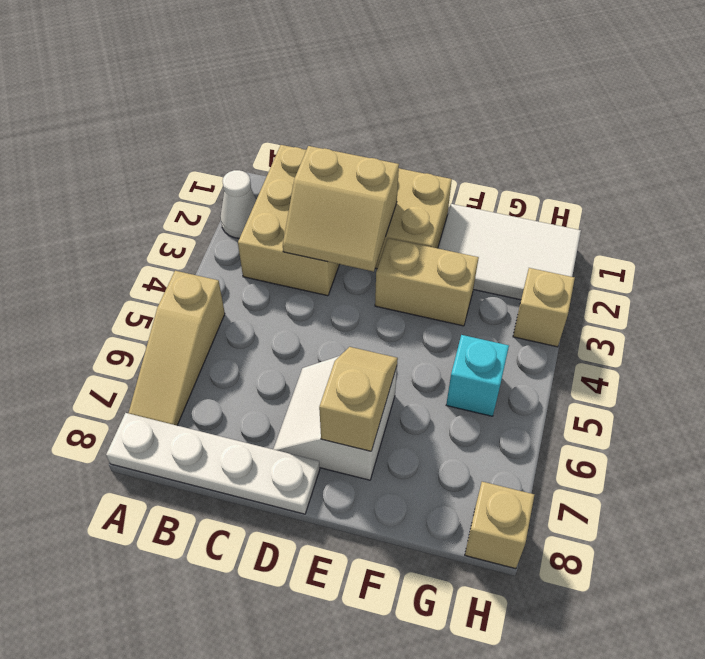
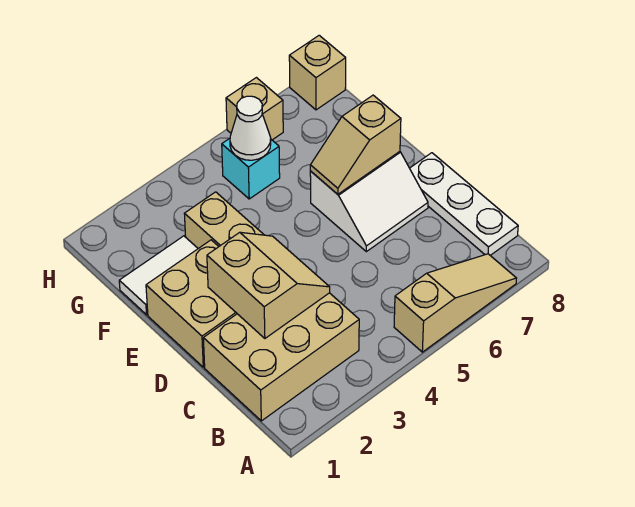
white 1x1 cone [220,170,256,238] -> white 1x1 cone moved to [230,96,271,160]
white 1x4 plate [106,413,320,514] -> white 1x3 plate [410,153,518,255]
white 2x3 tile [438,204,581,300] -> white 1x2 tile [119,236,198,315]
tan 1x1 brick [513,268,575,347] -> tan 1x1 brick moved to [226,78,283,140]

